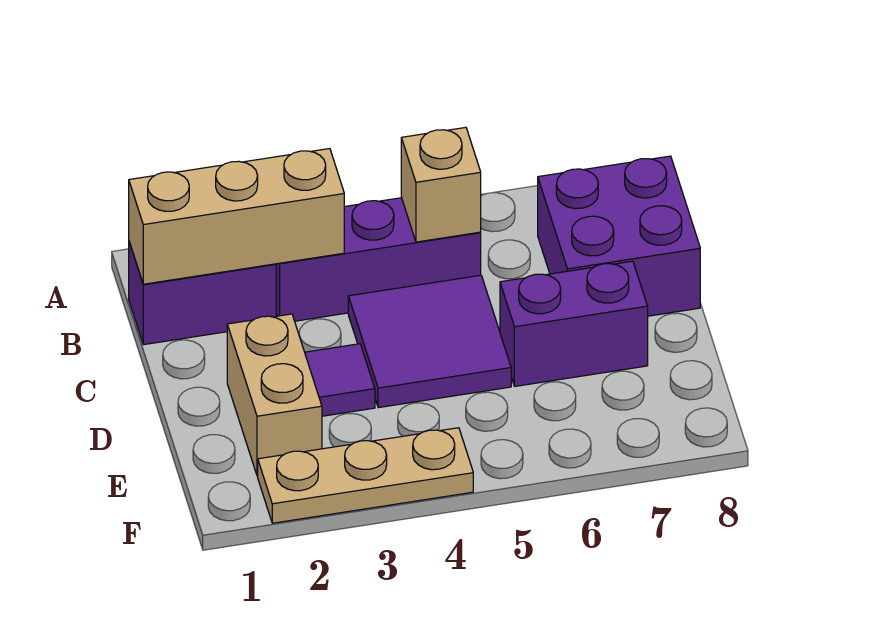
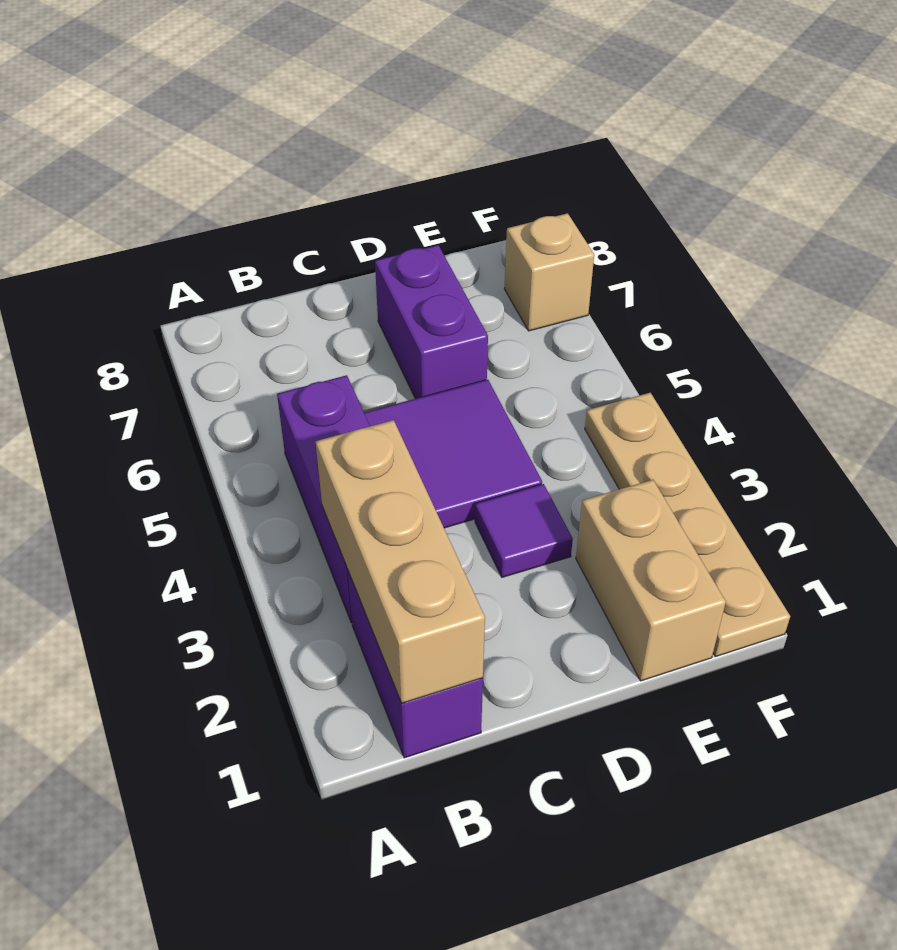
tan 1x1 brick [401,127,481,242] -> tan 1x1 brick moved to [505,213,594,331]
purple 2x2 brick [538,156,700,316] -> none
tan 1x2 brick [227,314,322,476] -> tan 1x2 brick turned to [576,480,726,681]
tan 1x3 plate [258,428,473,523] -> tan 1x4 plate [585,393,790,657]

